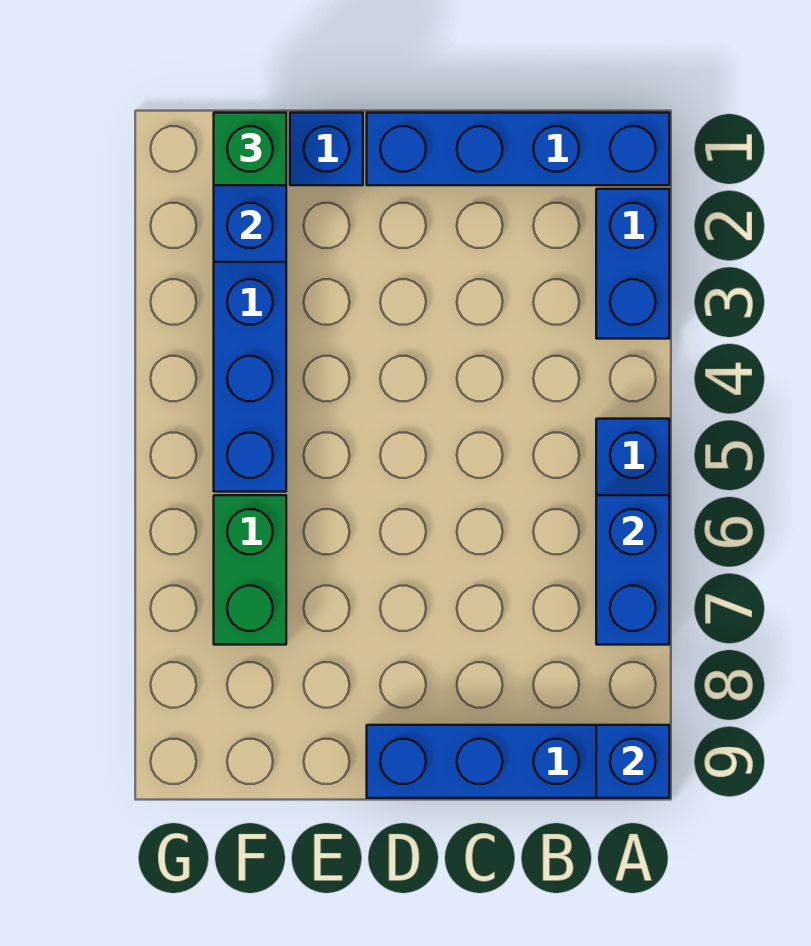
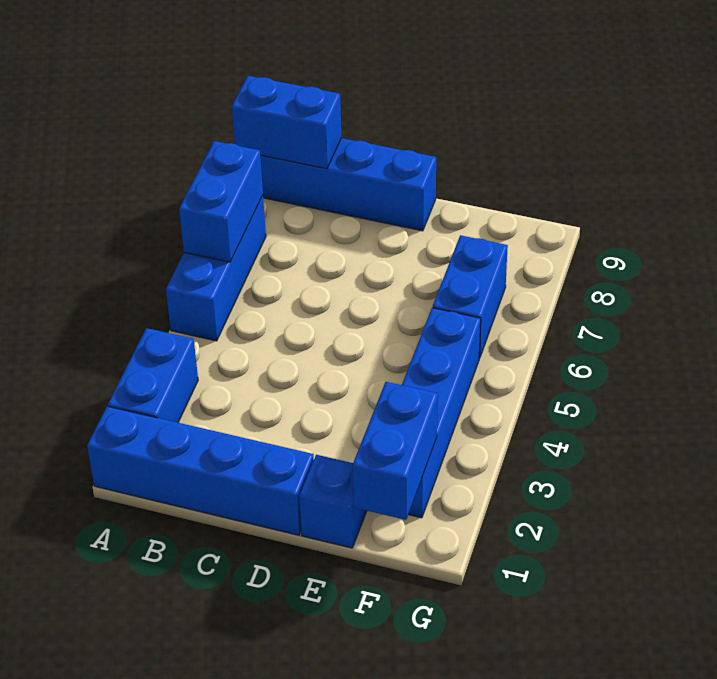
blue 1x1 brick [596,725,669,798] -> blue 1x2 brick [232,76,341,169]
green 1x1 brick [214,113,286,185] -> none
green 1x2 brick [214,495,286,645] -> blue 1x2 brick [433,235,508,358]

